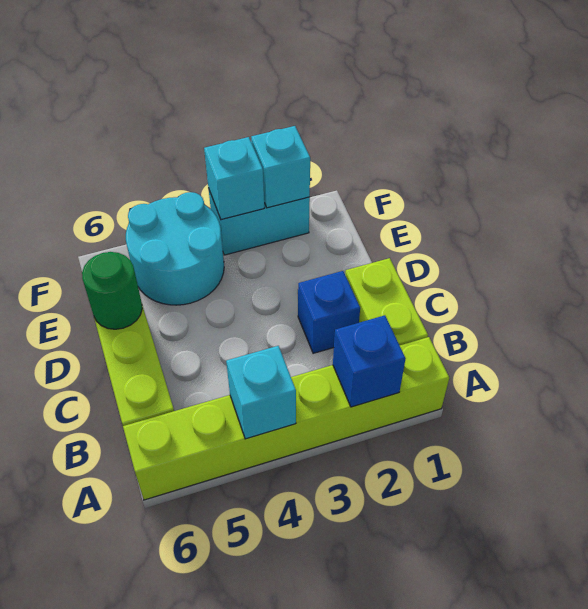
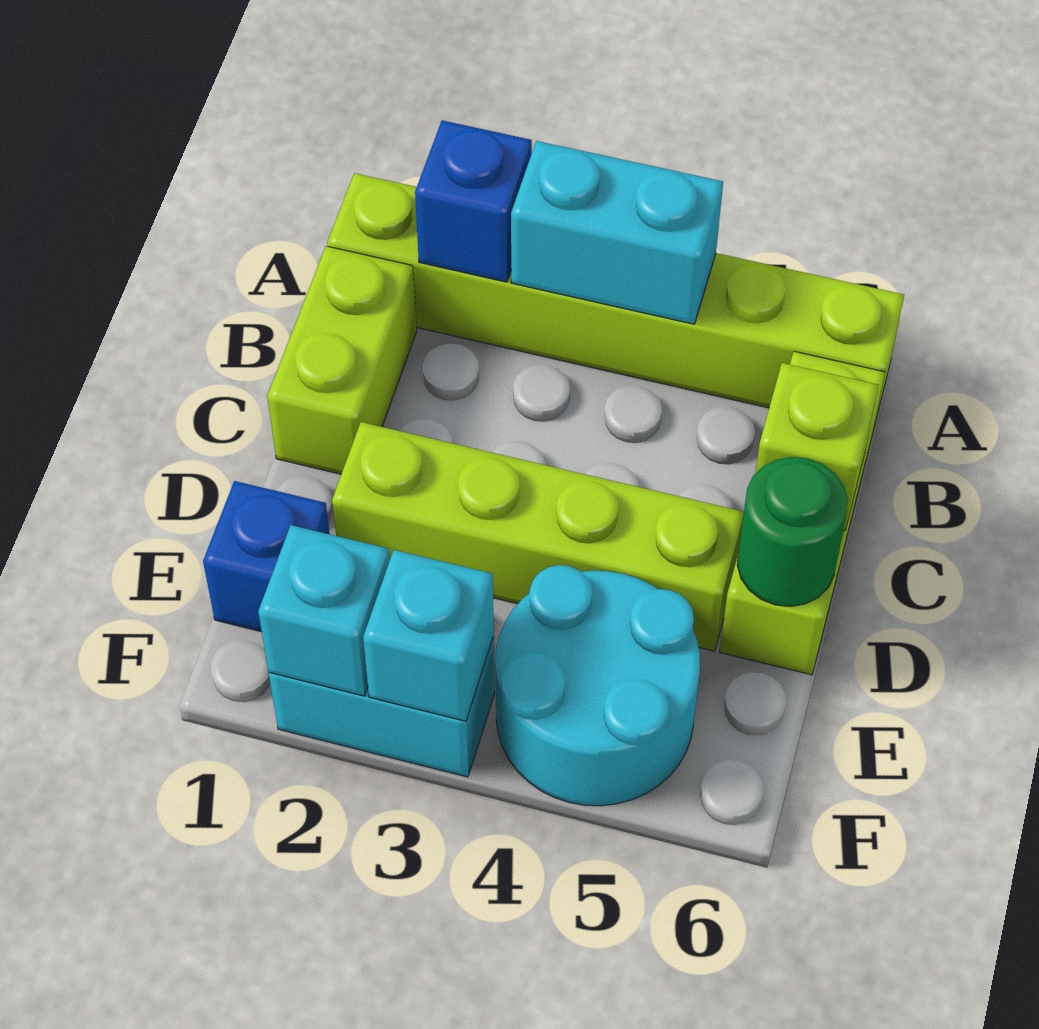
cyan 1x1 brick [226,346,296,439] -> cyan 1x2 brick [511,141,723,324]
blue 1x1 brick [298,271,360,353] -> blue 1x1 brick moved to [203,481,329,632]
none -> lime 1x1 brick [755,363,878,530]
none -> lime 1x4 brick [332,422,744,651]

